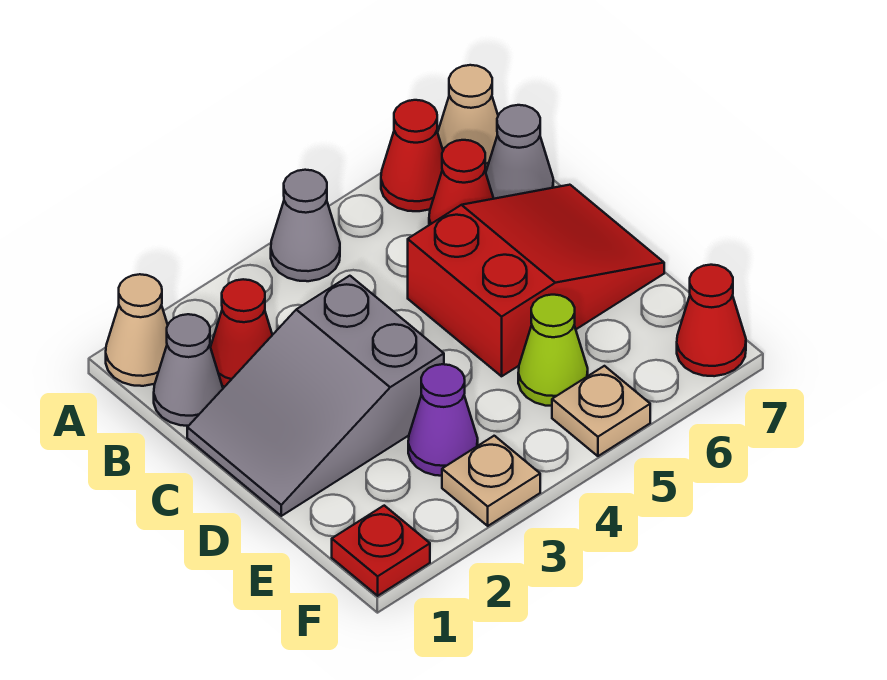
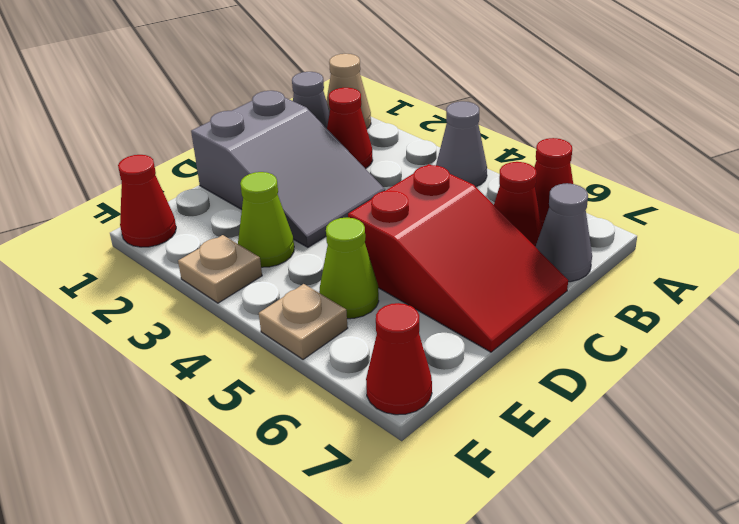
tan 1x1 cone [438,65,498,172] -> none
grey 2x3 slope [187,276,444,516] -> grey 2x3 slope turned to [191,91,385,247]
purple 1x1 cone [408,364,478,476] -> lime 1x1 cone [238,172,294,267]
red 1x1 plate [332,506,430,596] -> red 1x1 cone [118,155,176,247]

